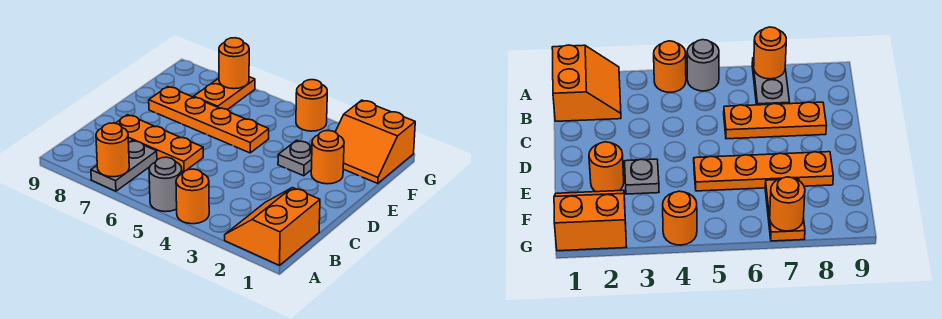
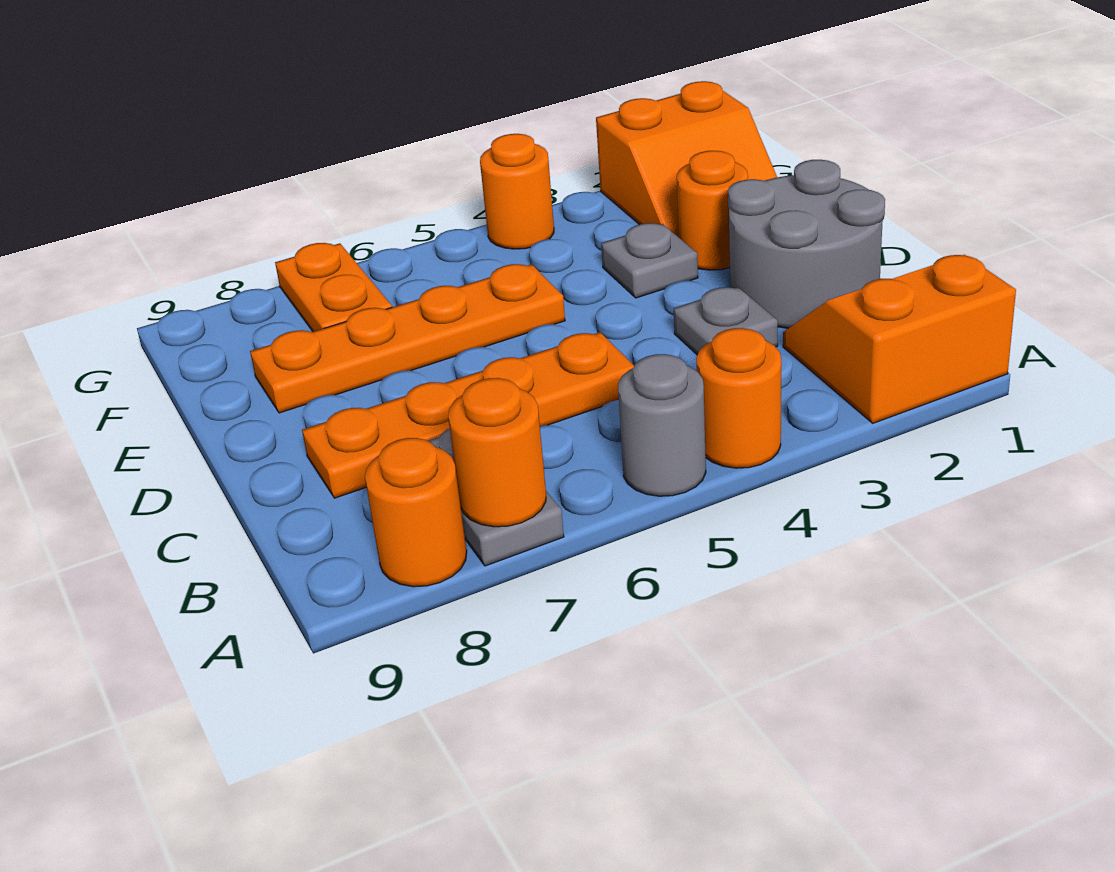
orange 2x2 slope [225,188,320,265] -> orange 2x2 slope turned to [783,255,1016,423]
none -> grey 2x2 round brick [728,160,885,328]
none -> grey 1x1 plate [674,287,778,355]
orange 1x3 plate [115,115,203,172] -> orange 1x4 plate [302,332,634,498]
orange 1x1 round brick [219,38,249,89] -> orange 1x1 round brick moved to [365,438,467,587]

